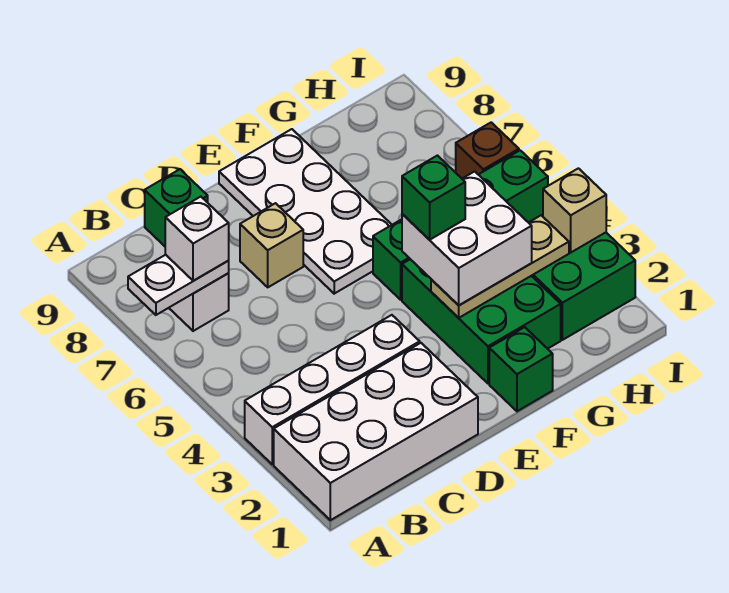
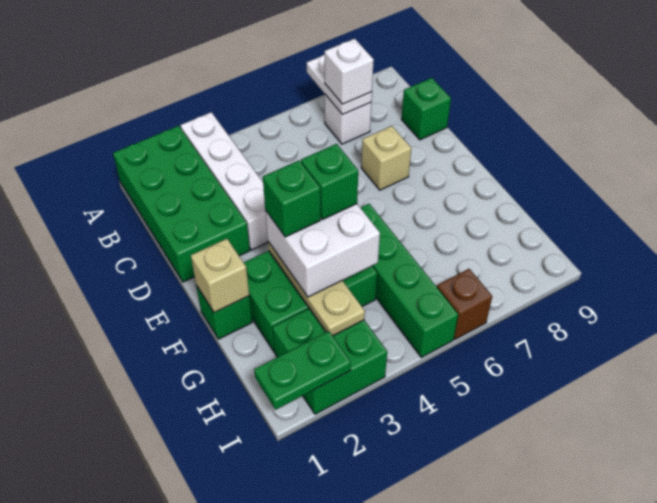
white 2x4 brick [274,343,478,520] -> green 2x4 brick [113,126,250,282]
white 2x4 plate [219,129,392,294] -> none
none -> green 1x1 brick [263,161,321,237]
none -> green 1x2 plate [254,331,351,410]
tan 1x1 brick [543,168,606,252] -> tan 1x1 brick moved to [191,239,249,313]

